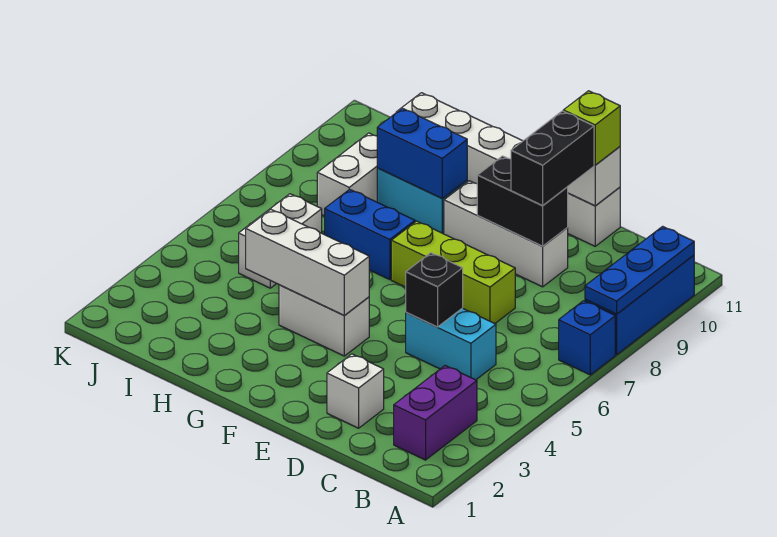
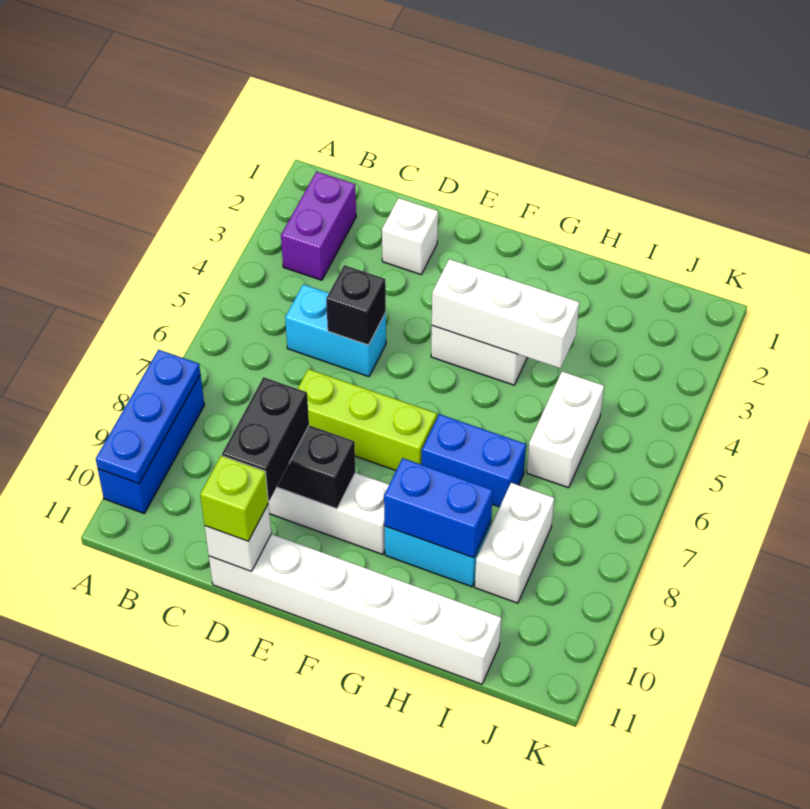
blue 1x1 brick [559,301,615,375] -> none

